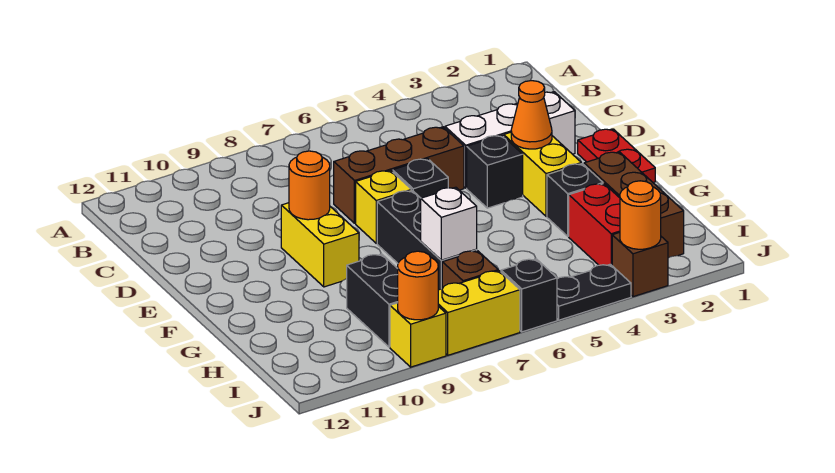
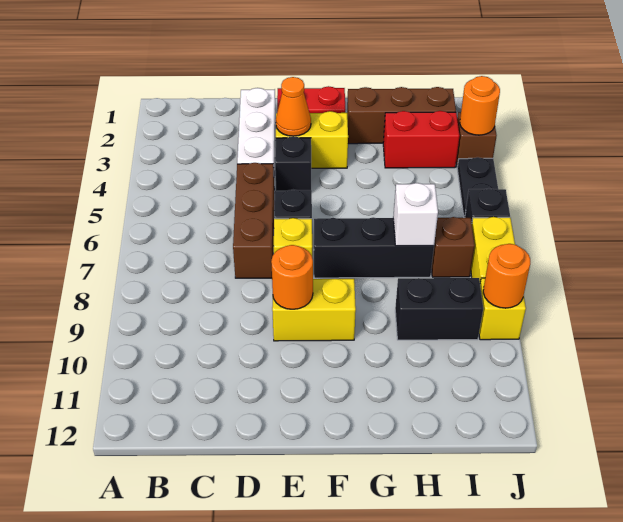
black 1x1 brick [547,164,603,236] -> none

